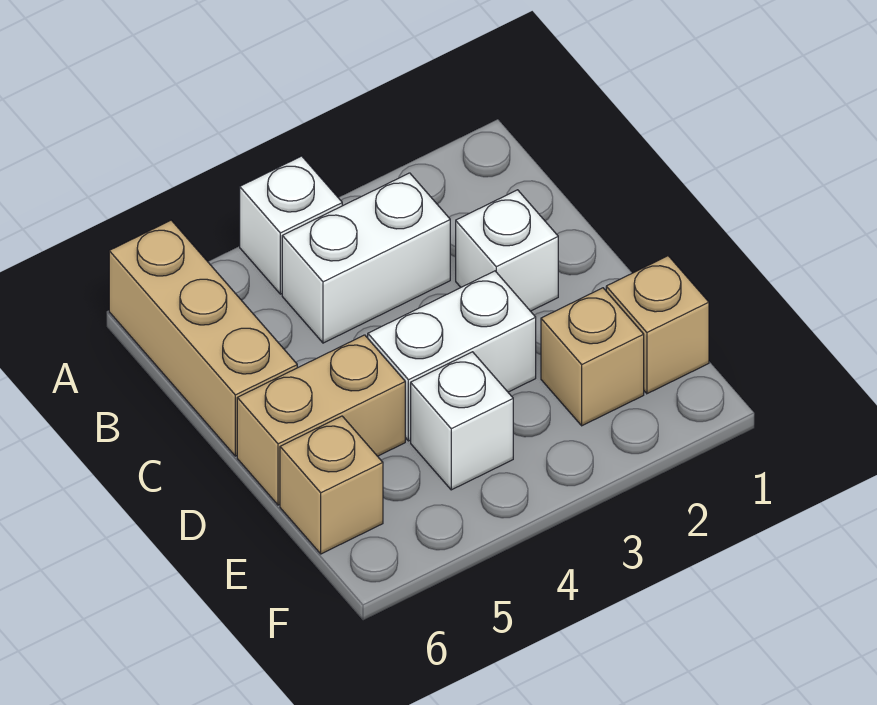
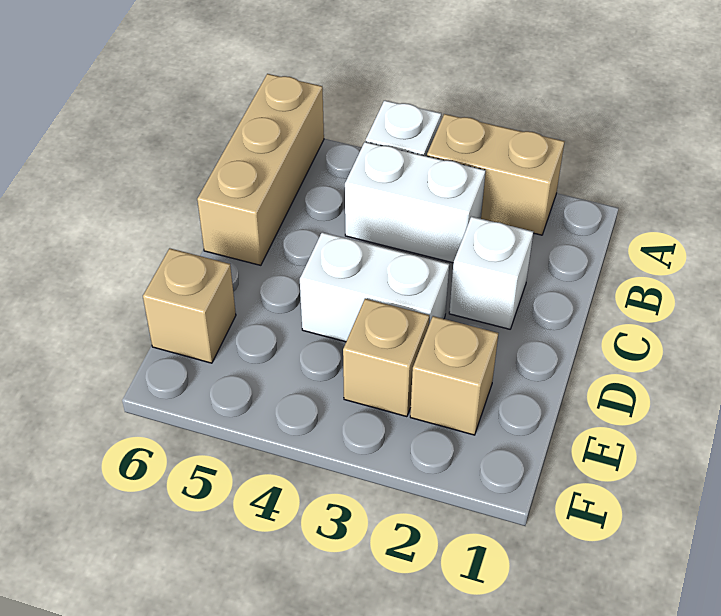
tan 1x2 brick [237,335,405,505] -> tan 1x2 brick moved to [427,114,565,235]
tan 1x1 brick [606,256,709,394] -> tan 1x1 brick moved to [343,299,429,417]
white 1x1 brick [411,352,513,490] -> none

